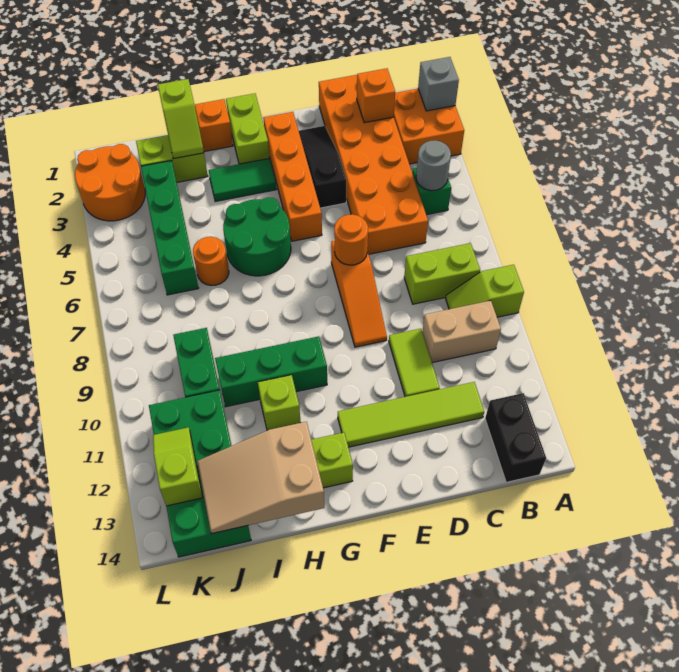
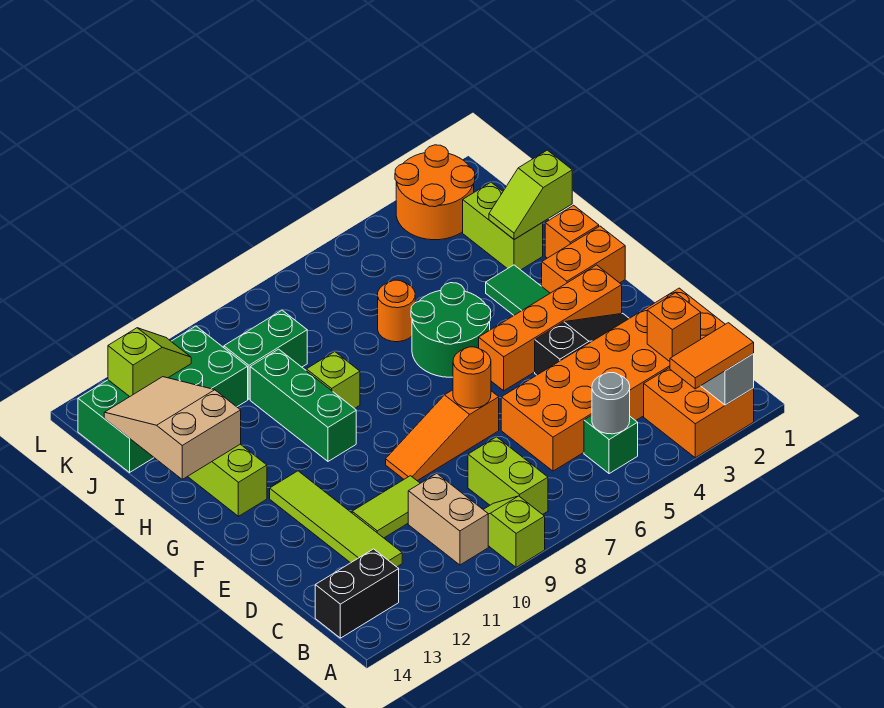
none -> orange 1x2 tile [670,323,754,389]
lime 1x2 brick [226,94,269,164] -> orange 1x2 brick [542,226,625,293]
lime 1x1 brick [258,375,301,430] -> lime 1x1 brick moved to [306,352,360,409]
green 1x4 brick [141,161,198,295] -> none

